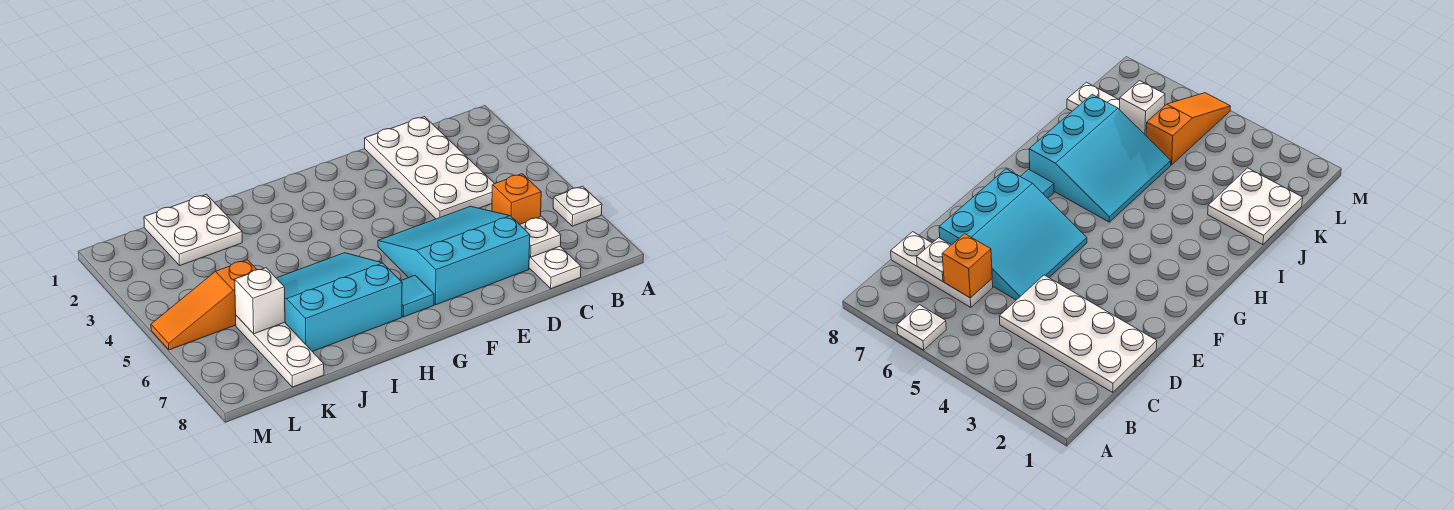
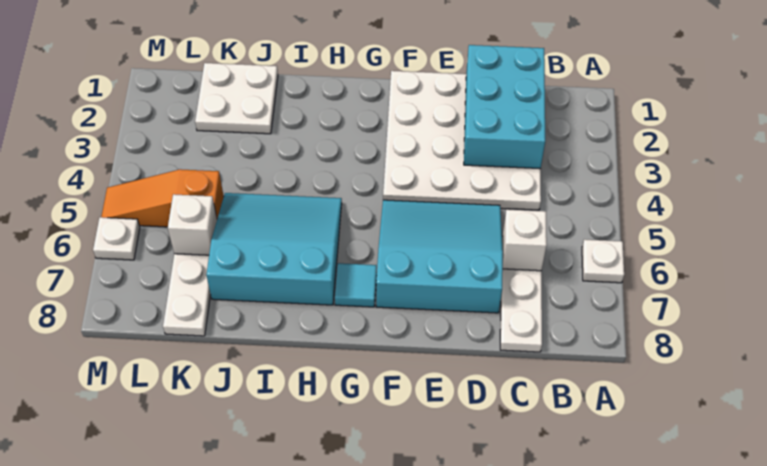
white 2x4 plate [365,117,495,219] -> white 4x4 plate [383,71,541,210]
none -> cyan 2x3 brick [464,45,545,169]
orange 1x1 brick [492,174,541,225] -> white 1x1 brick [502,210,547,271]
white 1x1 plate [520,216,561,257] -> white 1x1 plate moved to [93,217,140,260]

